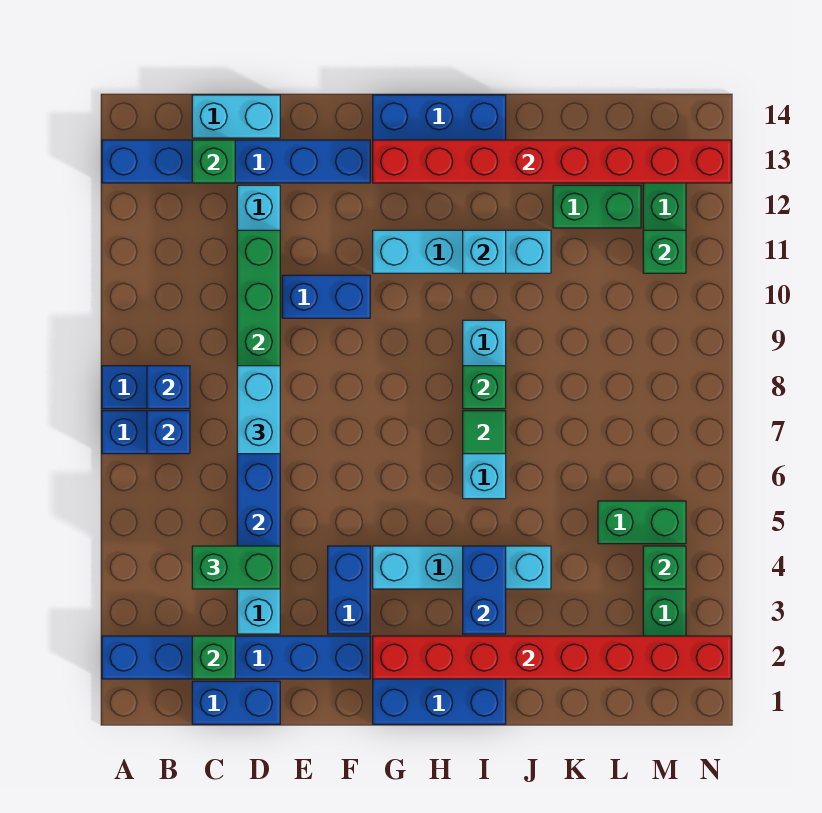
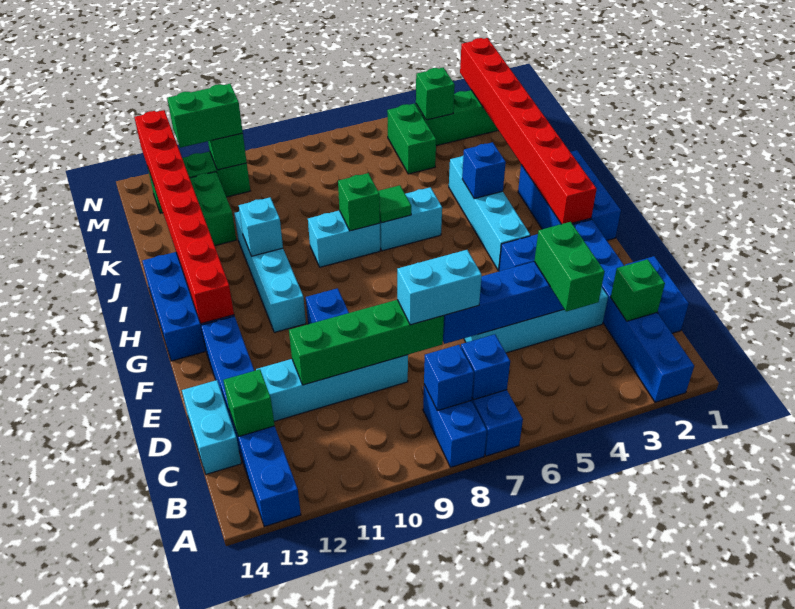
blue 1x2 brick [463,546,506,634] -> blue 1x1 brick [462,142,506,199]
none -> green 1x2 brick [167,84,243,148]

